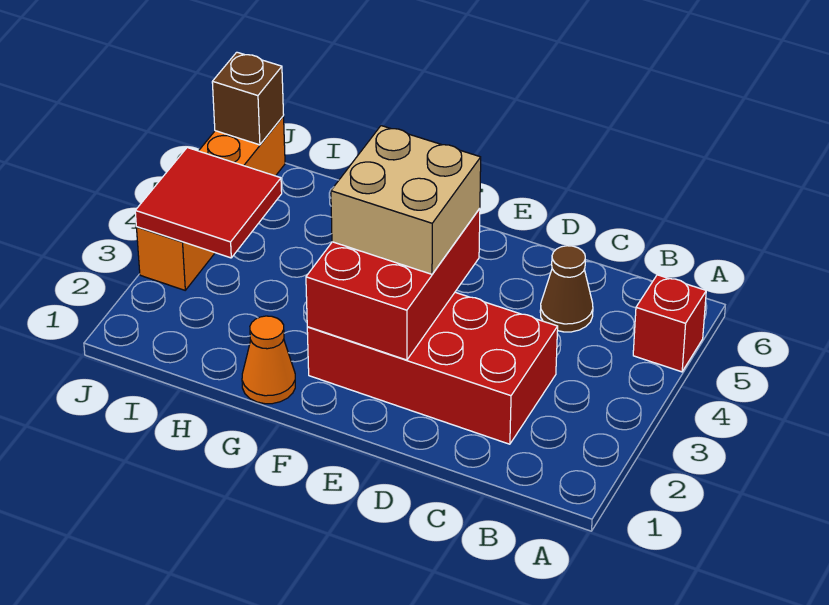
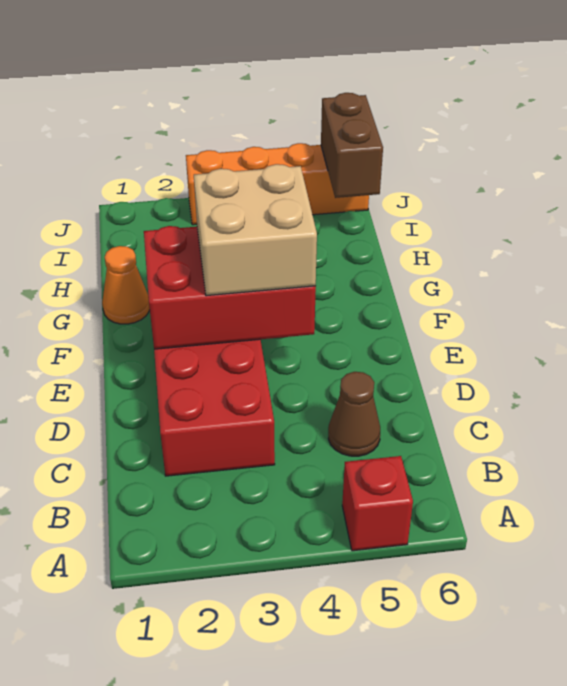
red 2x2 tile [135,148,282,258] -> none
brown 1x1 brick [212,52,284,145] -> brown 1x2 brick [321,93,383,198]

